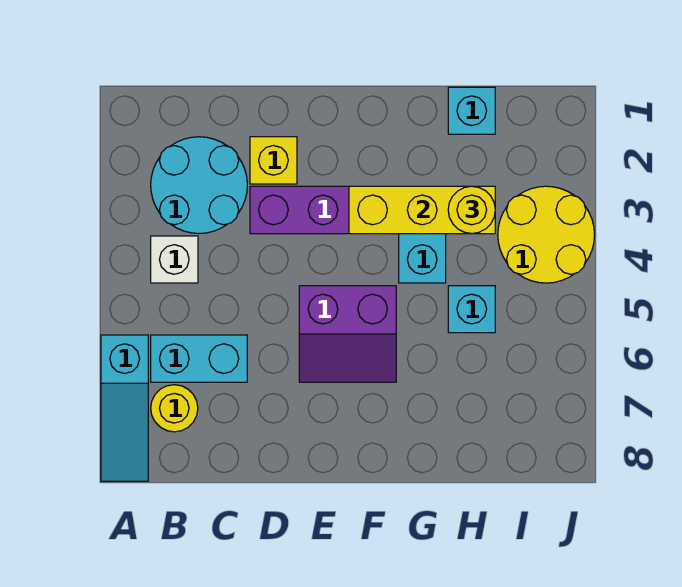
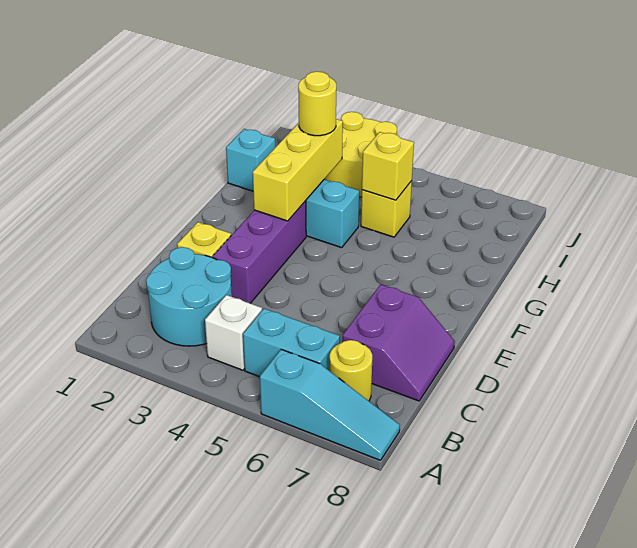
cyan 1x2 brick [151,335,247,382] -> cyan 1x2 brick turned to [243,309,340,377]
purple 2x2 slope [299,286,396,382] -> purple 2x2 slope moved to [342,284,455,401]
cyan 1x1 brick [448,286,495,333] -> yellow 1x1 brick [361,181,412,237]
none -> yellow 1x1 brick [362,132,414,200]

